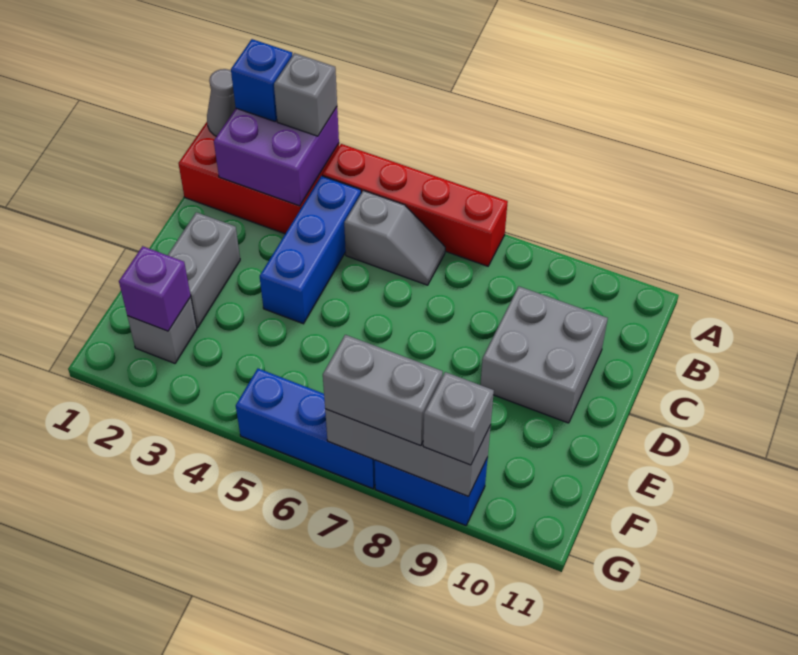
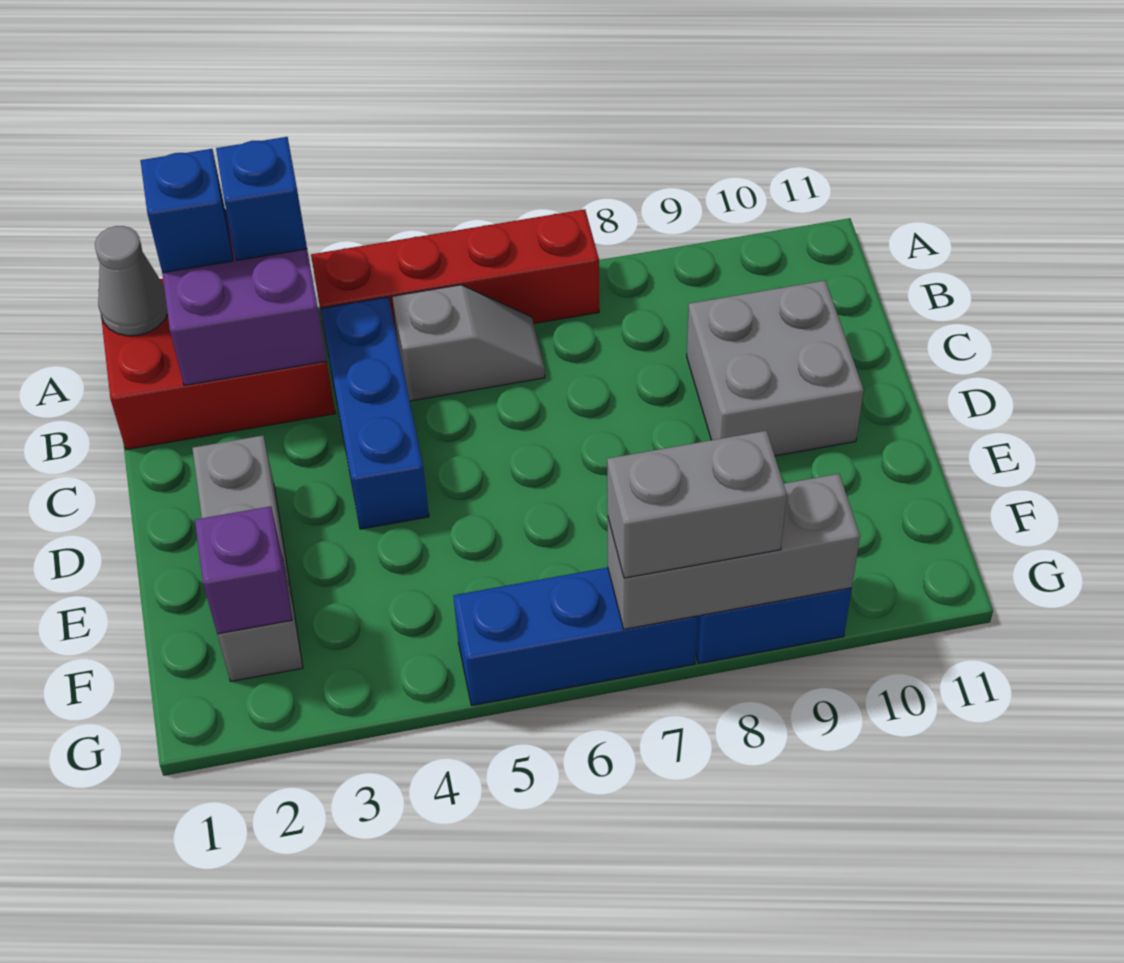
grey 1x1 brick [274,53,337,136] -> blue 1x1 brick [216,137,307,260]
grey 1x1 brick [423,372,494,465] -> none

